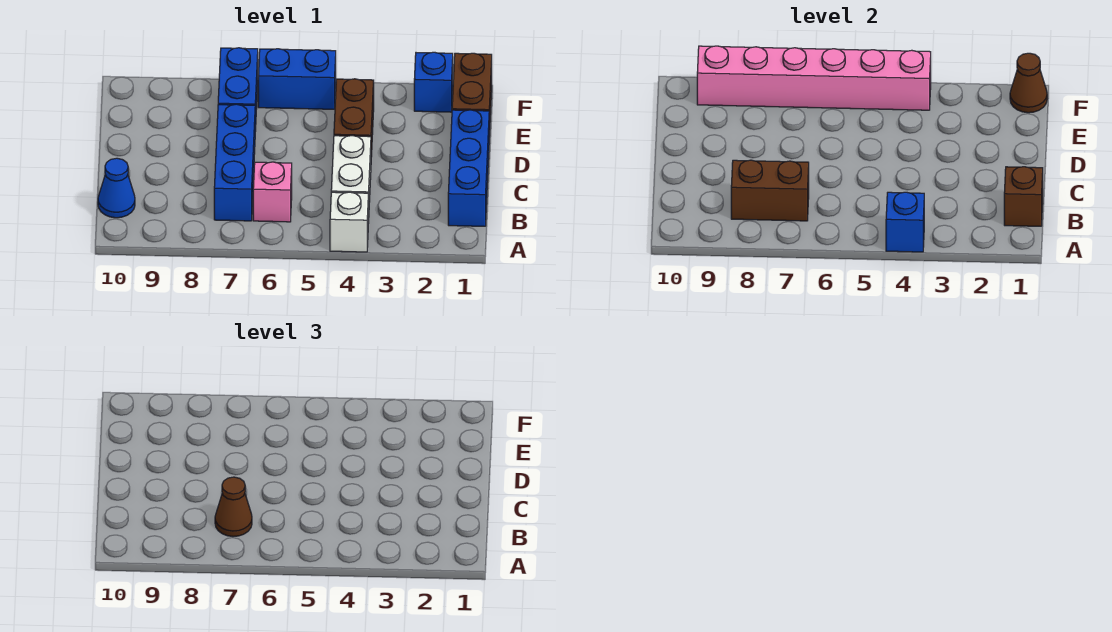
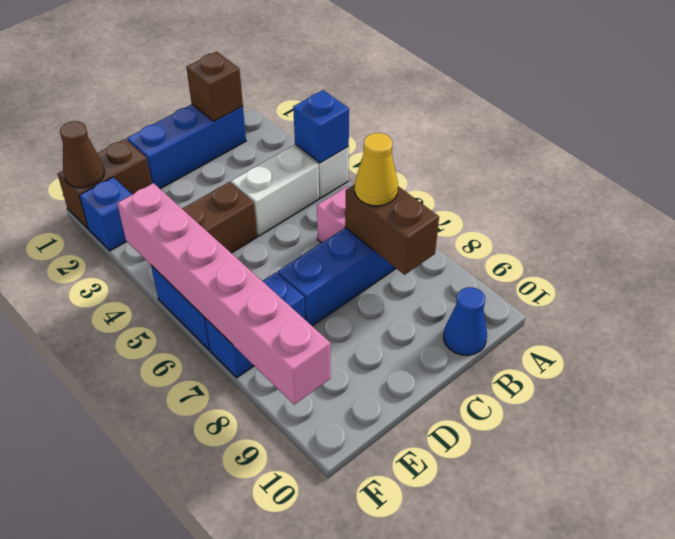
brown 1x1 cone [215,477,252,537] -> yellow 1x1 cone [355,133,398,206]

